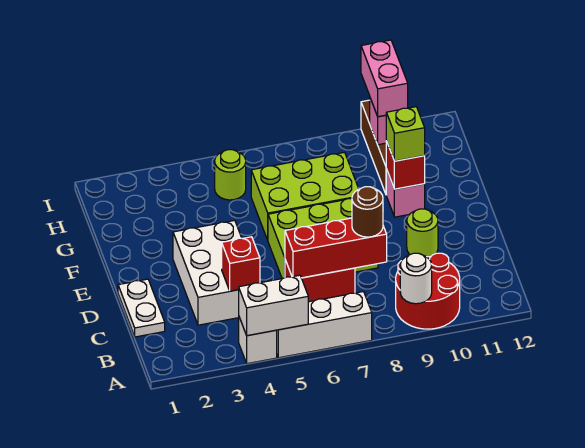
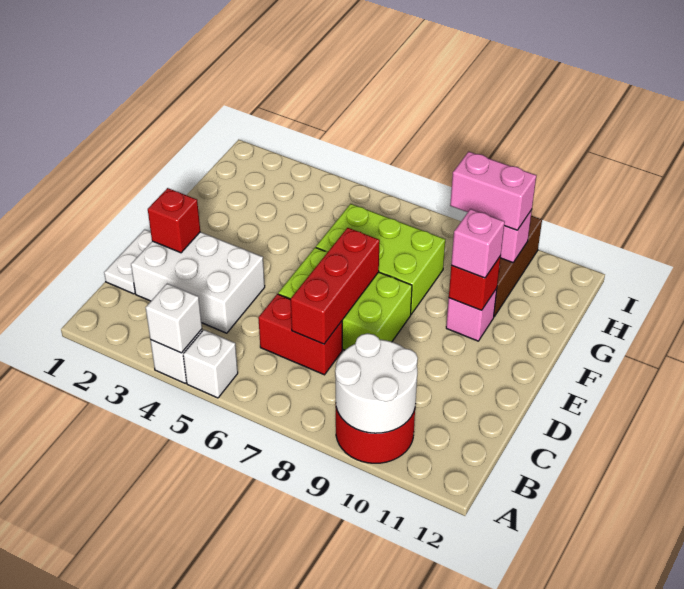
white 1x2 brick [239,275,308,336] -> white 1x1 brick [146,284,202,353]
white 1x3 brick [277,292,372,358] -> white 1x1 brick [183,330,238,398]
white 1x1 round brick [400,253,432,304] -> white 2x2 round brick [335,333,418,433]
white 2x3 brick [173,220,241,325] -> white 2x3 brick turned to [131,232,265,333]
red 1x1 brick [222,237,260,291] -> red 1x1 brick moved to [148,188,200,253]
red 1x3 brick [285,218,387,278] -> red 1x3 brick turned to [291,228,380,344]
brown 1x1 round brick [352,187,383,237] -> none
lime 1x1 round brick [407,209,438,257] -> none
lime 1x1 brick [386,107,425,161] -> pink 1x1 brick [451,209,505,278]
lime 1x1 round brick [215,150,246,200] -> none
pink 1x2 brick [361,40,408,117] -> pink 1x2 brick turned to [450,152,536,230]

